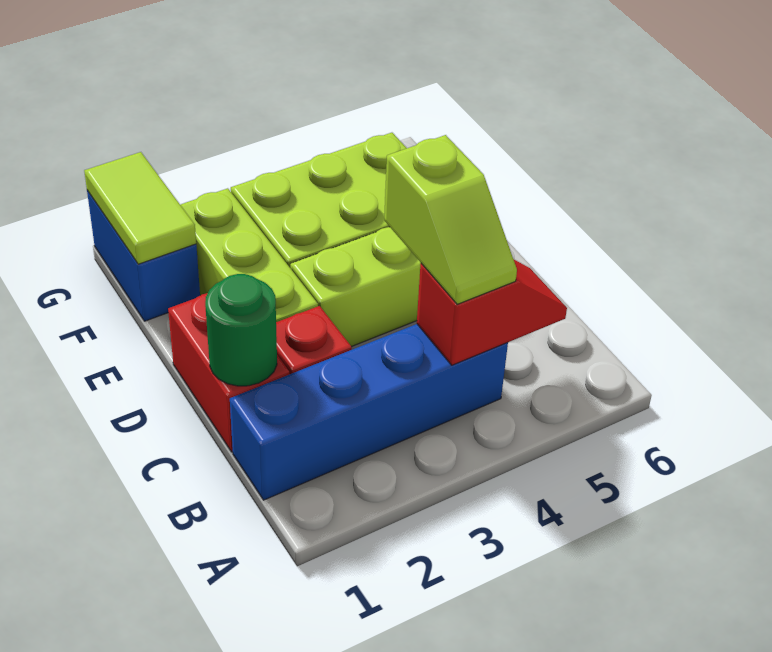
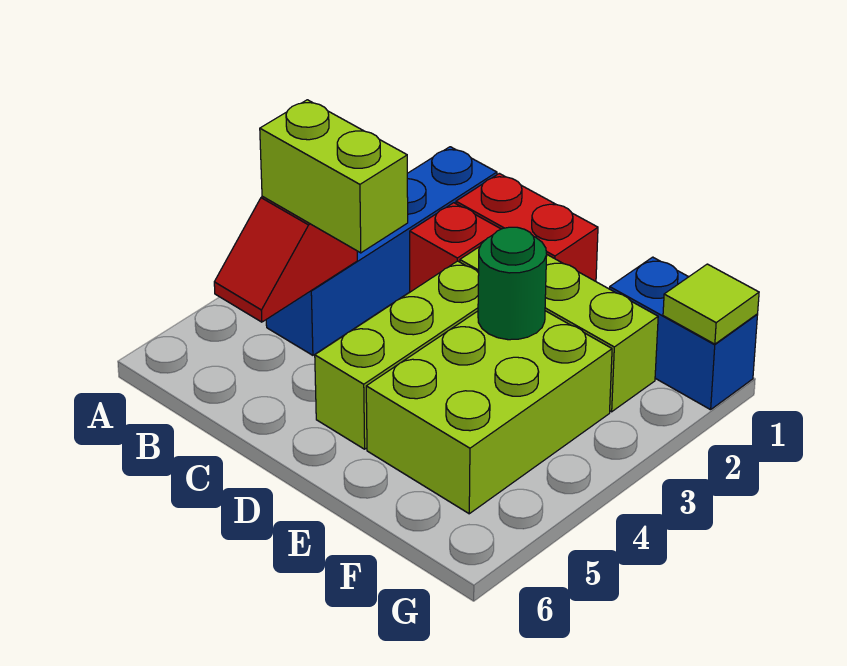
lime 1x2 slope [384,135,517,304] -> lime 1x2 brick [260,100,408,253]
green 1x1 round brick [205,274,277,386] -> green 1x1 round brick moved to [478,227,547,340]
lime 1x2 tile [84,152,196,264] -> lime 1x1 tile [663,264,759,344]

